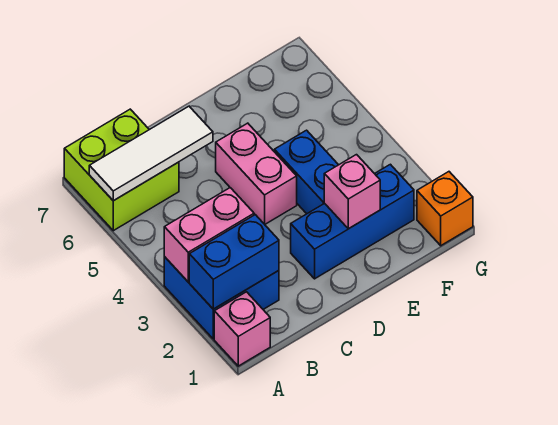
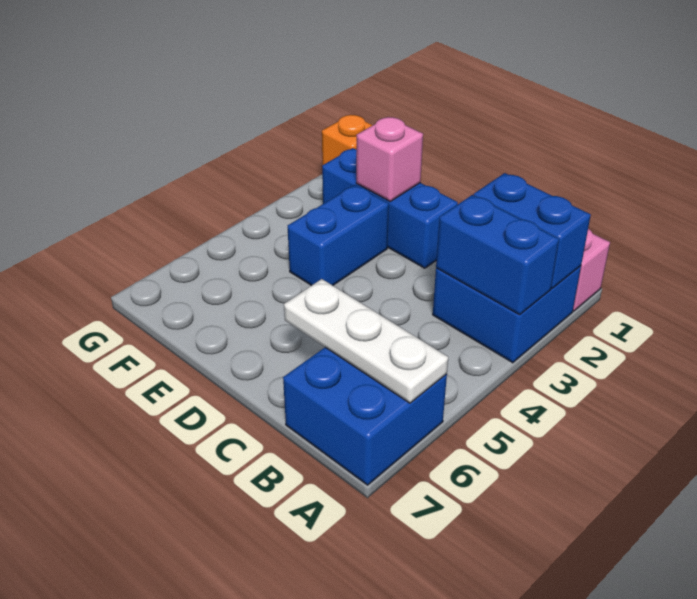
pink 1x2 brick [164,188,254,282] -> blue 1x2 brick [436,195,559,315]
lime 2x2 brick [64,109,179,231] -> blue 2x2 brick [283,347,447,485]
white 1x3 tile [89,106,213,201] -> white 1x3 plate [284,279,448,403]
pink 1x2 brick [216,123,297,224] -> none

